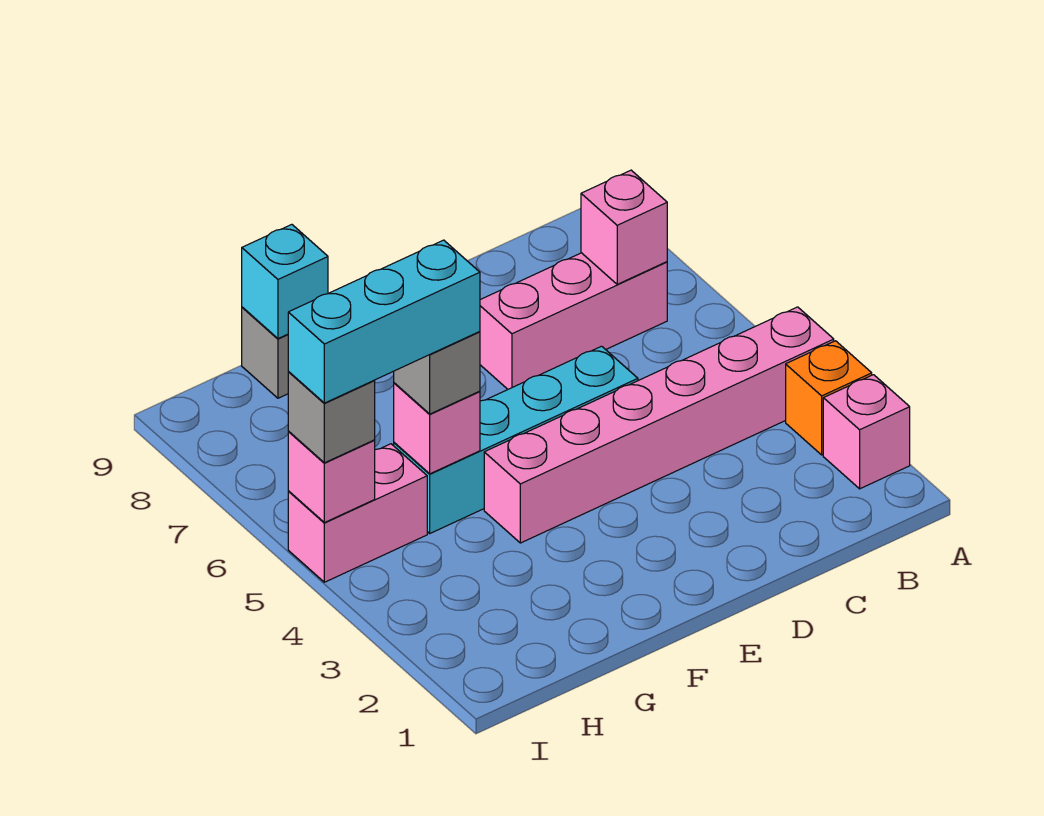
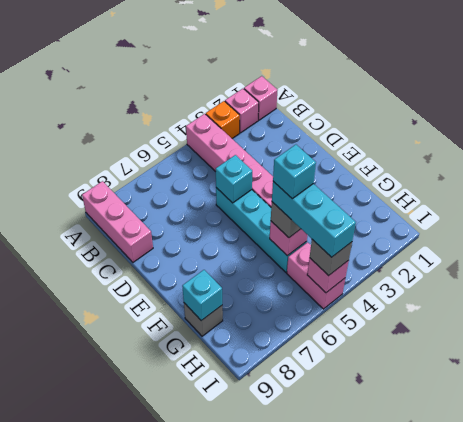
pink 1x3 brick [480,253,667,389] -> pink 1x3 brick moved to [82,181,153,262]
pink 1x1 brick [581,170,667,284] -> pink 1x1 brick moved to [244,76,277,120]
none -> cyan 1x1 brick [216,155,252,203]
none -> cyan 1x1 brick [273,145,316,199]

